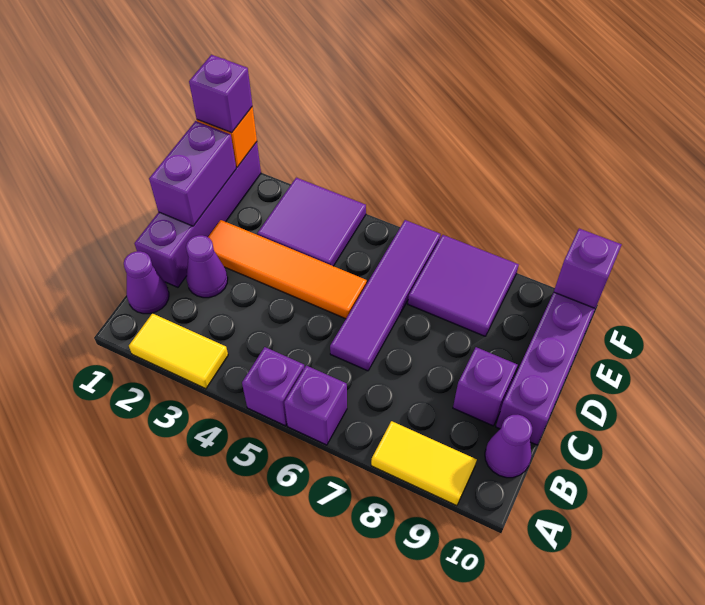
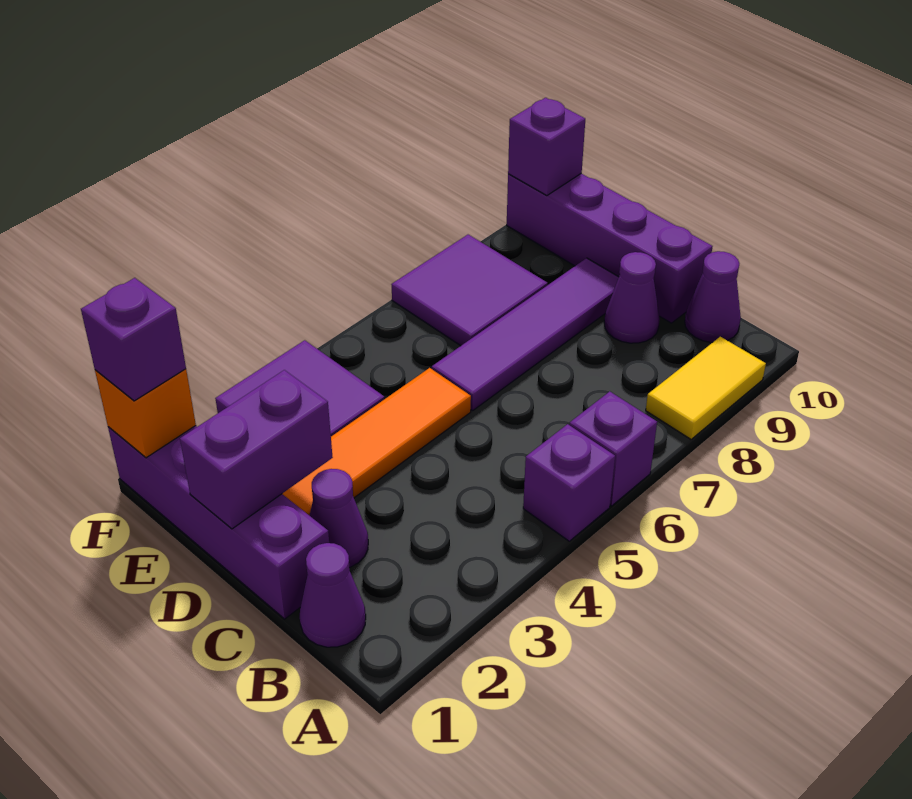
yellow 1x2 tile [129,313,228,389] -> none
purple 1x4 tile [330,220,441,371] -> purple 1x4 tile turned to [432,258,619,411]
purple 1x1 brick [453,347,517,426] -> purple 1x1 cone [604,252,660,343]
purple 1x2 brick [149,121,236,226] -> purple 1x2 brick turned to [180,370,333,529]

